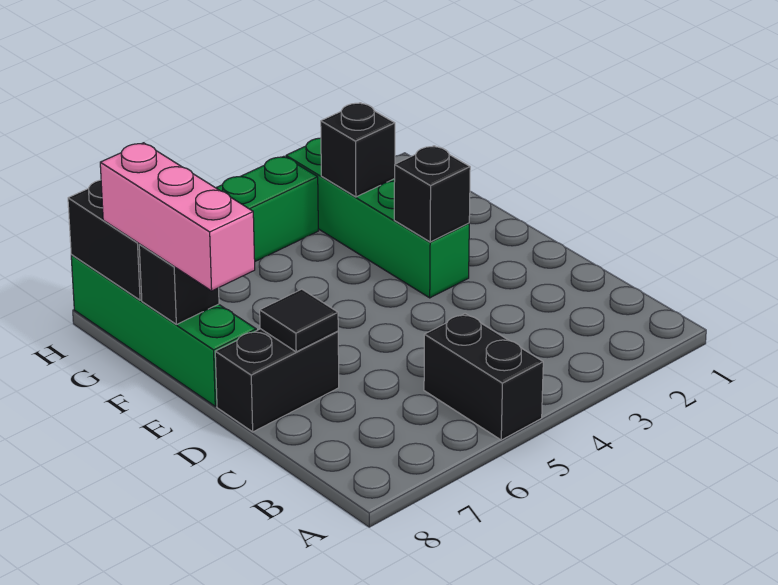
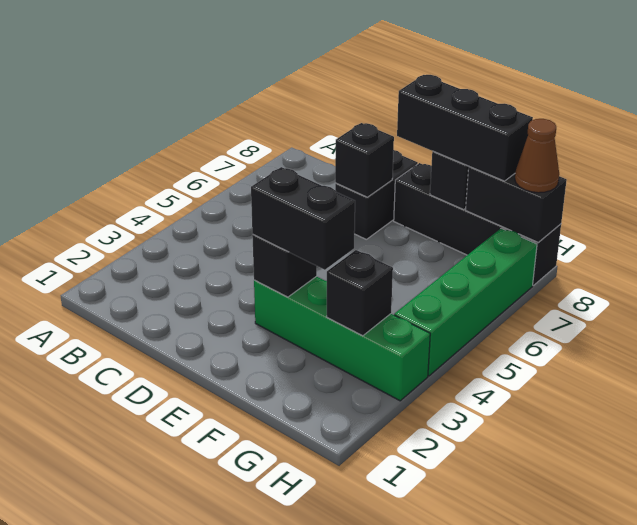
black 1x2 brick [424,314,543,440] -> black 1x2 brick moved to [251,167,355,270]
black 1x1 tile [260,289,338,352] -> black 1x1 brick [335,123,394,197]
green 1x4 brick [71,255,256,406] -> black 1x4 brick [394,163,561,286]
pink 1x3 brick [100,143,255,291] -> black 1x3 brick [397,75,533,181]
none -> brown 1x1 cone [515,119,559,193]

